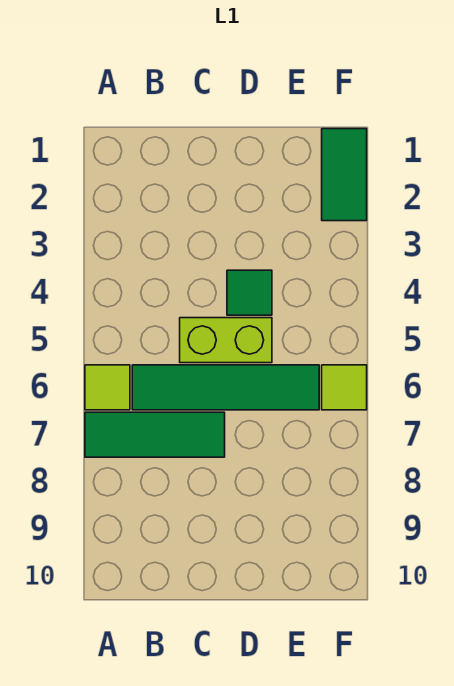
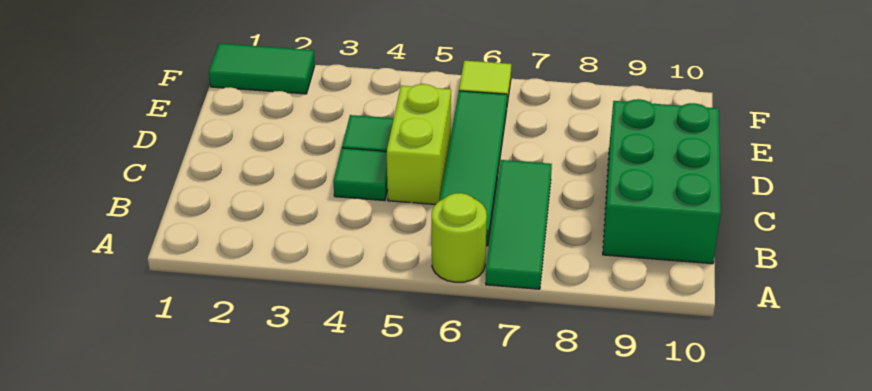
lime 1x1 tile [85,365,130,410] -> lime 1x1 round brick [432,193,487,282]
none -> green 2x3 brick [603,99,721,264]
none -> green 1x1 tile [333,148,388,201]

